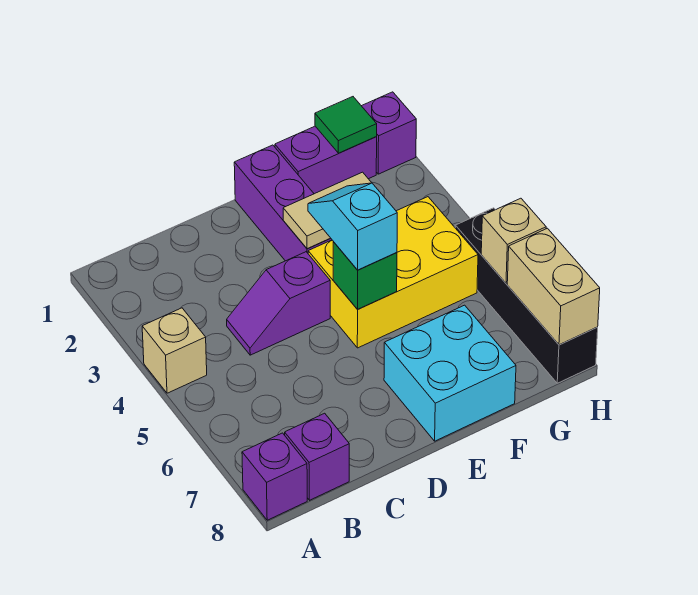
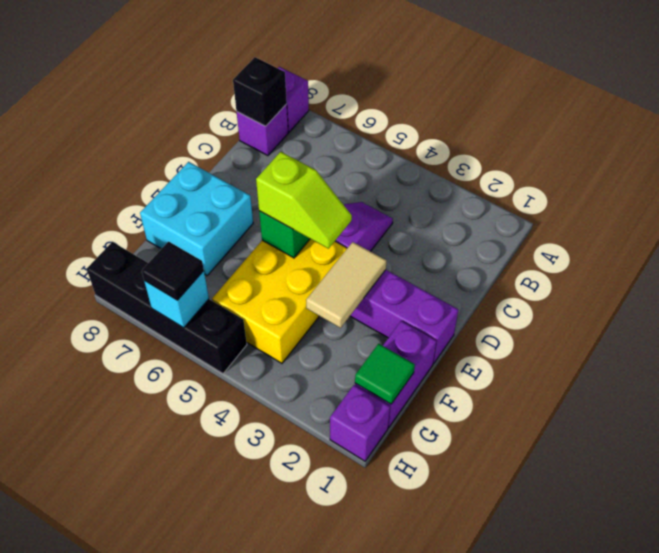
tan 1x1 brick [142,308,207,393] -> none
none -> black 1x1 brick [233,57,287,126]
cyan 1x2 slope [308,183,397,270] -> lime 1x2 slope [256,152,352,249]
tan 1x1 brick [481,198,546,283] -> cyan 1x1 brick [144,271,209,328]
none -> black 1x1 tile [142,242,204,300]
tan 1x2 brick [507,228,600,345] -> none

